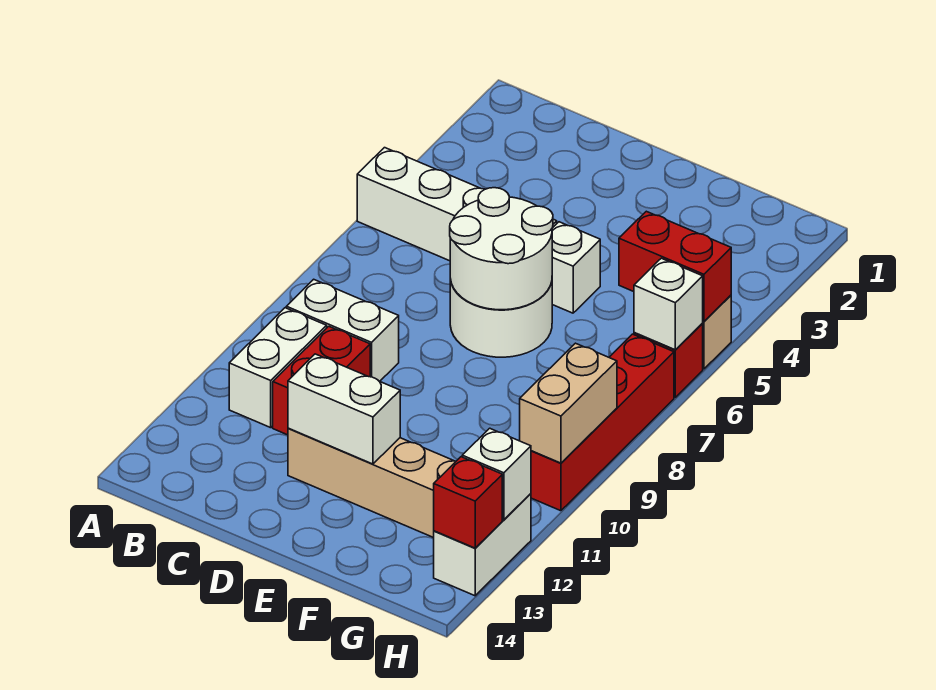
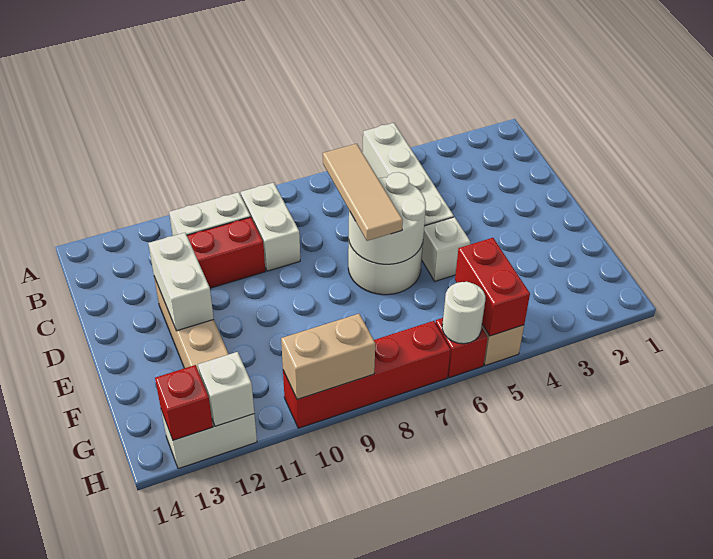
none -> tan 1x3 tile [323,144,403,241]
white 1x1 brick [634,258,703,350] -> white 1x1 round brick [442,282,485,344]

